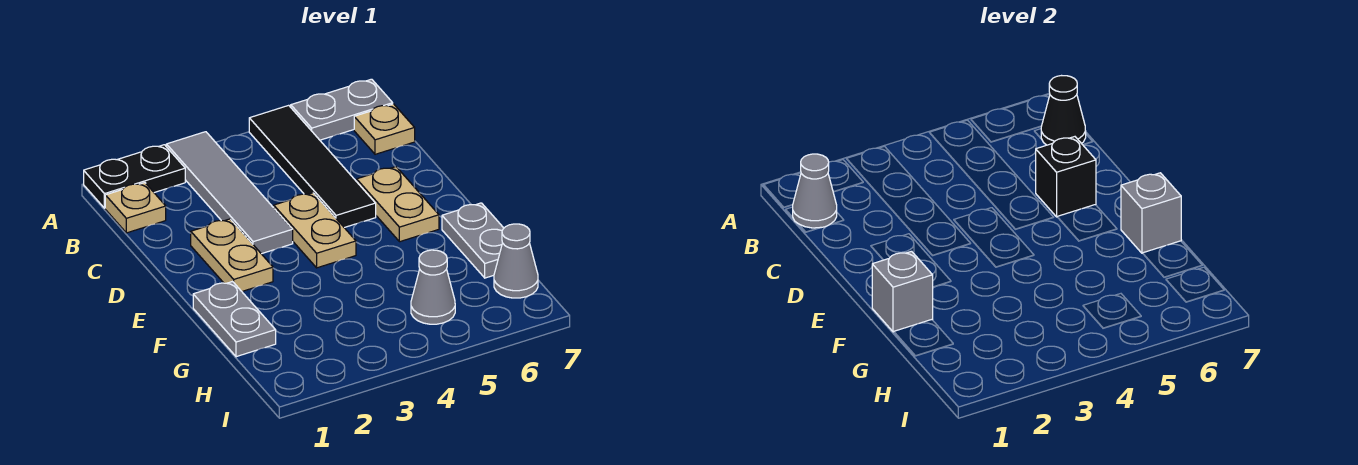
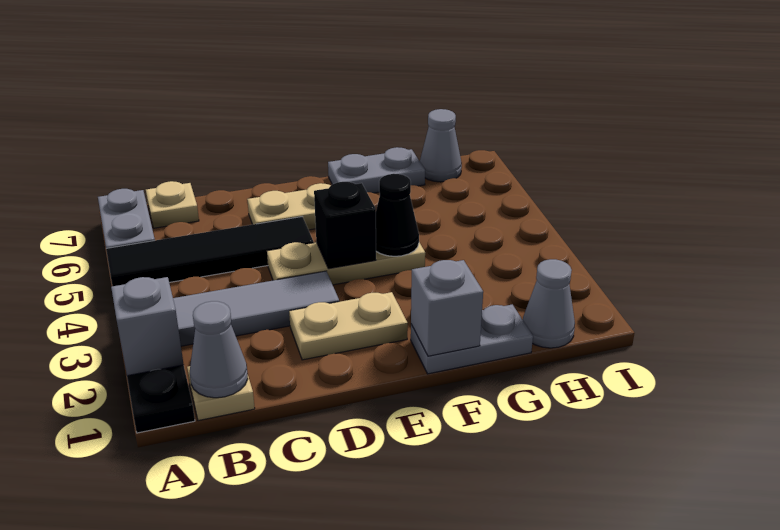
black 1x1 cone [1041,76,1086,145] -> black 1x1 cone moved to [376,174,419,256]
tan 1x2 plate [274,193,356,268] -> tan 1x3 plate [267,242,425,285]
black 1x1 brick [1036,137,1096,217] -> black 1x1 brick moved to [314,182,376,269]
grey 1x1 brick [1121,173,1181,253] -> grey 1x1 brick moved to [111,277,184,376]
grey 1x1 cone [411,250,455,324] -> grey 1x1 cone moved to [523,259,575,348]

